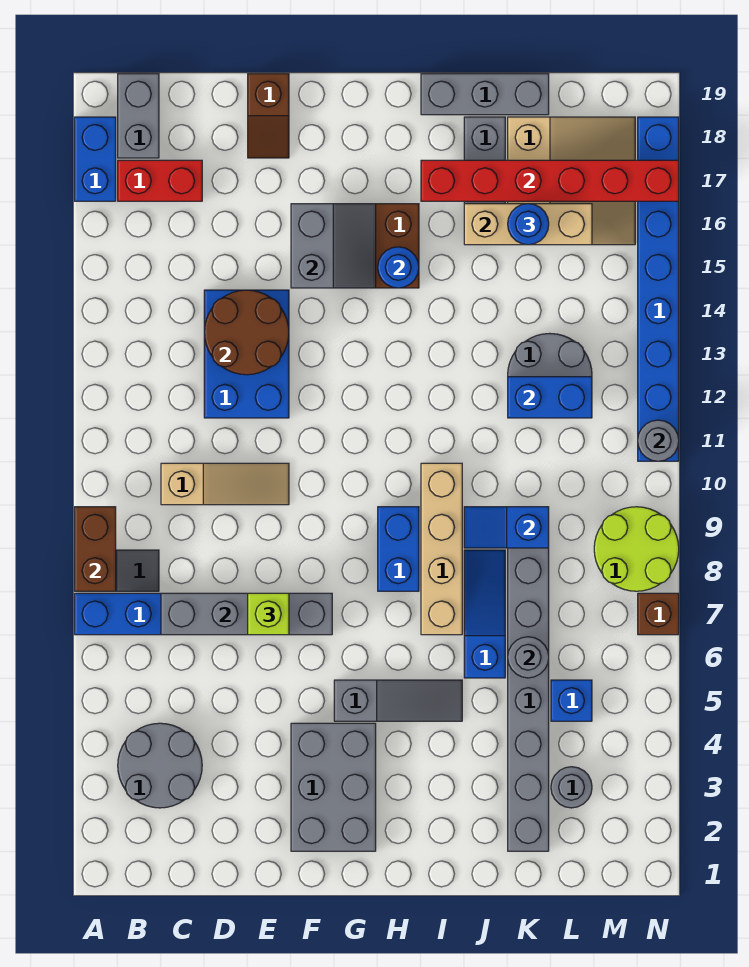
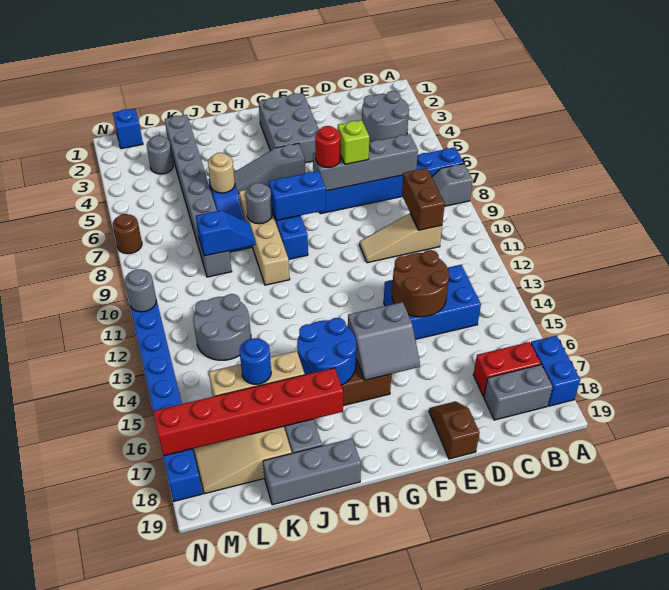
brown 1x2 brick [74,507,116,591] -> brown 1x2 brick moved to [402,168,445,230]
grey 1x2 brick [118,74,159,158] -> grey 1x2 brick turned to [484,365,553,420]
blue 2x3 brick [204,290,289,418] -> blue 2x3 brick turned to [384,265,481,340]
none -> red 1x1 round brick [315,126,341,167]
grey 2x2 slope [291,204,376,288] -> grey 2x2 slope turned to [348,302,420,380]
blue 1x1 round brick [378,247,419,288] -> blue 2x2 round brick [297,318,356,385]
none -> tan 1x1 round brick [208,153,235,193]
grey 1x1 round brick [508,637,549,678] -> grey 1x1 round brick moved to [245,183,272,224]
blue 1x2 brick [508,377,592,418] -> blue 1x2 brick moved to [269,171,326,220]
blue 1x1 brick [551,680,592,721] -> blue 1x1 brick moved to [113,109,143,149]
lime 2x2 round brick [594,507,679,591] -> none
brown 1x1 brick [638,593,679,635] -> brown 1x1 round brick [113,214,142,254]

